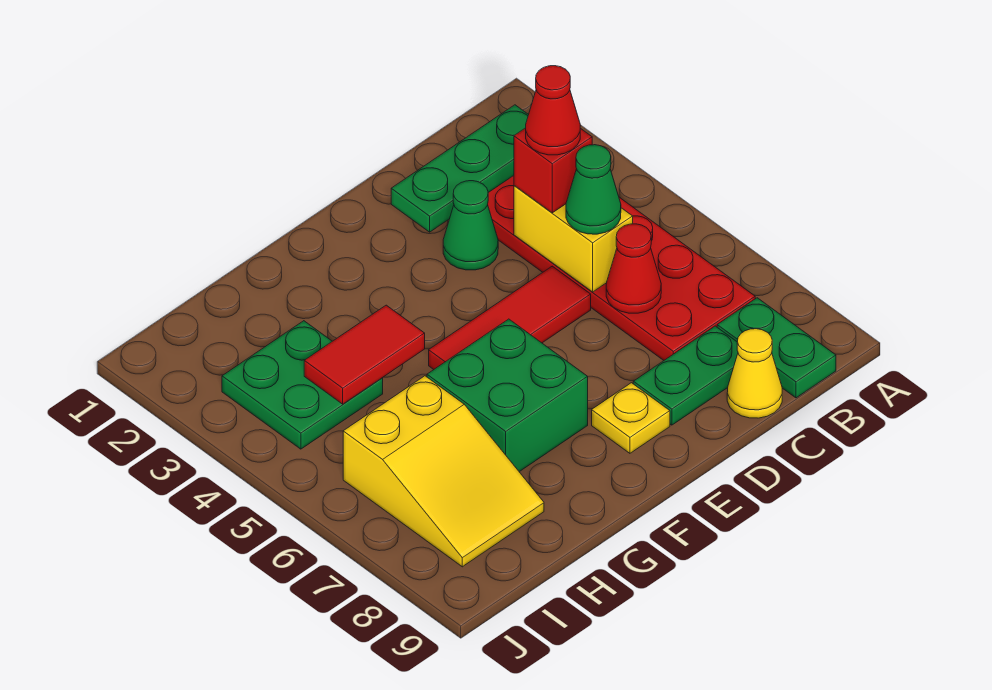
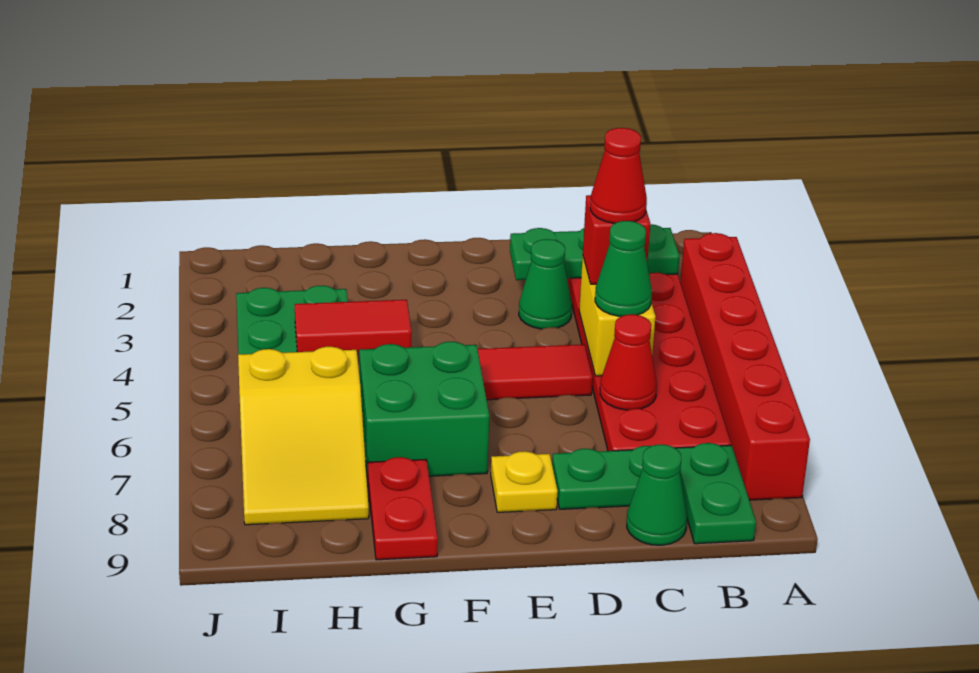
none -> red 1x6 brick [680,233,810,500]
yellow 1x1 cone [727,329,782,418] -> green 1x1 cone [627,444,687,545]
none -> red 1x2 plate [368,457,438,560]

